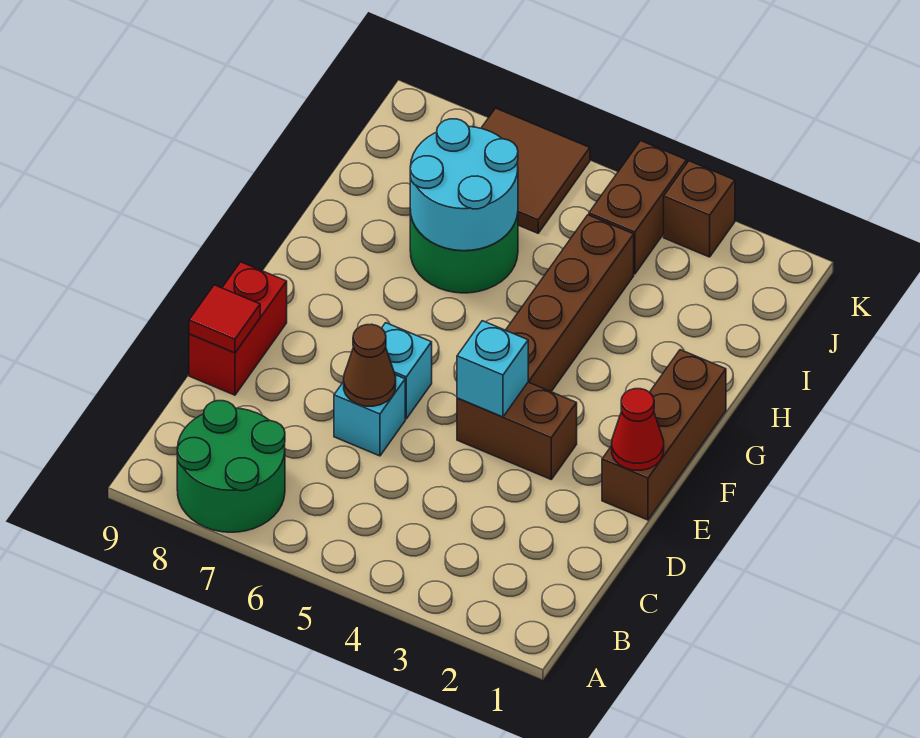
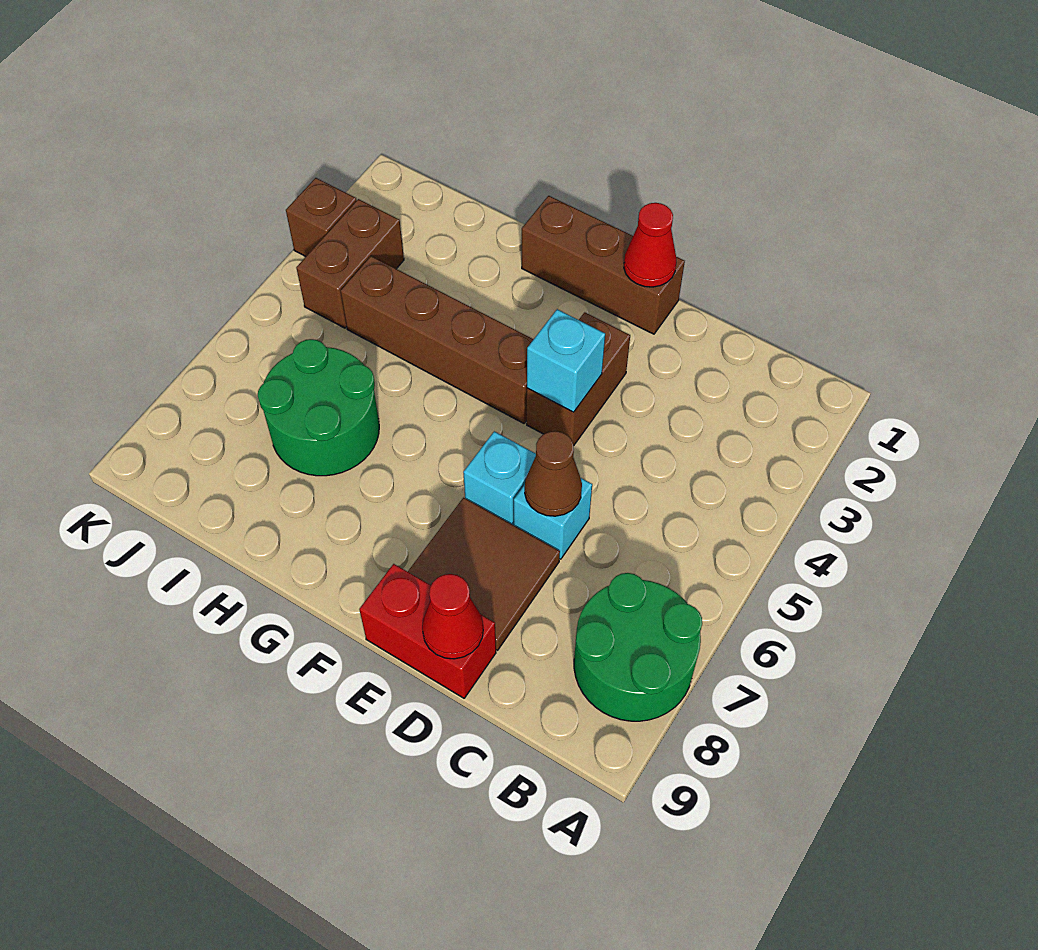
red 1x1 tile [189,285,260,353] -> red 1x1 cone [422,574,483,659]
cyan 2x2 round brick [410,119,518,251] -> none
brown 1x2 brick [589,141,687,274] -> brown 1x2 brick turned to [296,199,404,328]
brown 2x2 tile [481,108,590,233] -> brown 2x2 tile moved to [408,498,560,650]

